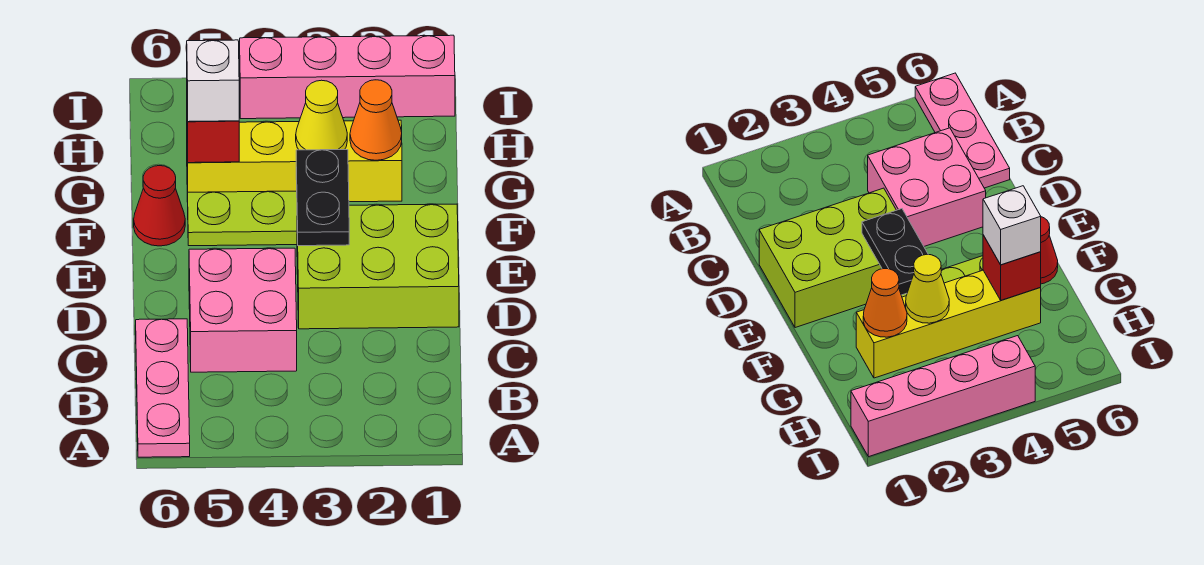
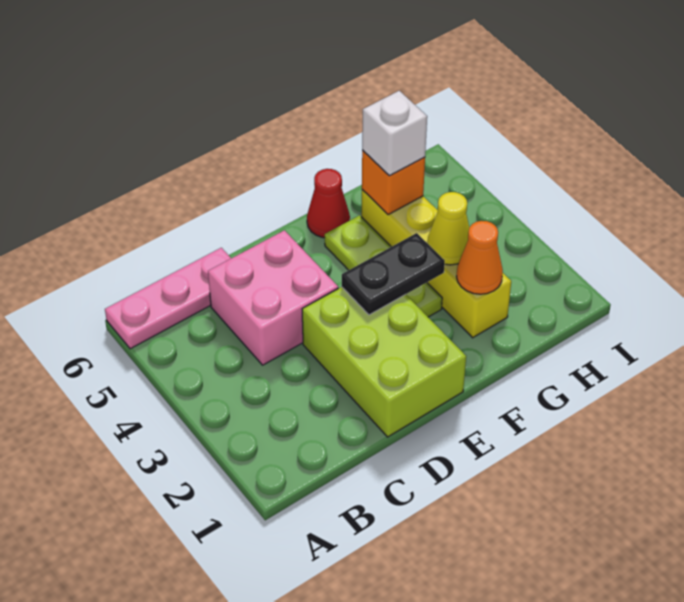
red 1x1 brick [187,120,239,163] -> orange 1x1 brick [362,150,425,215]
pink 1x4 brick [239,35,455,119] -> none

